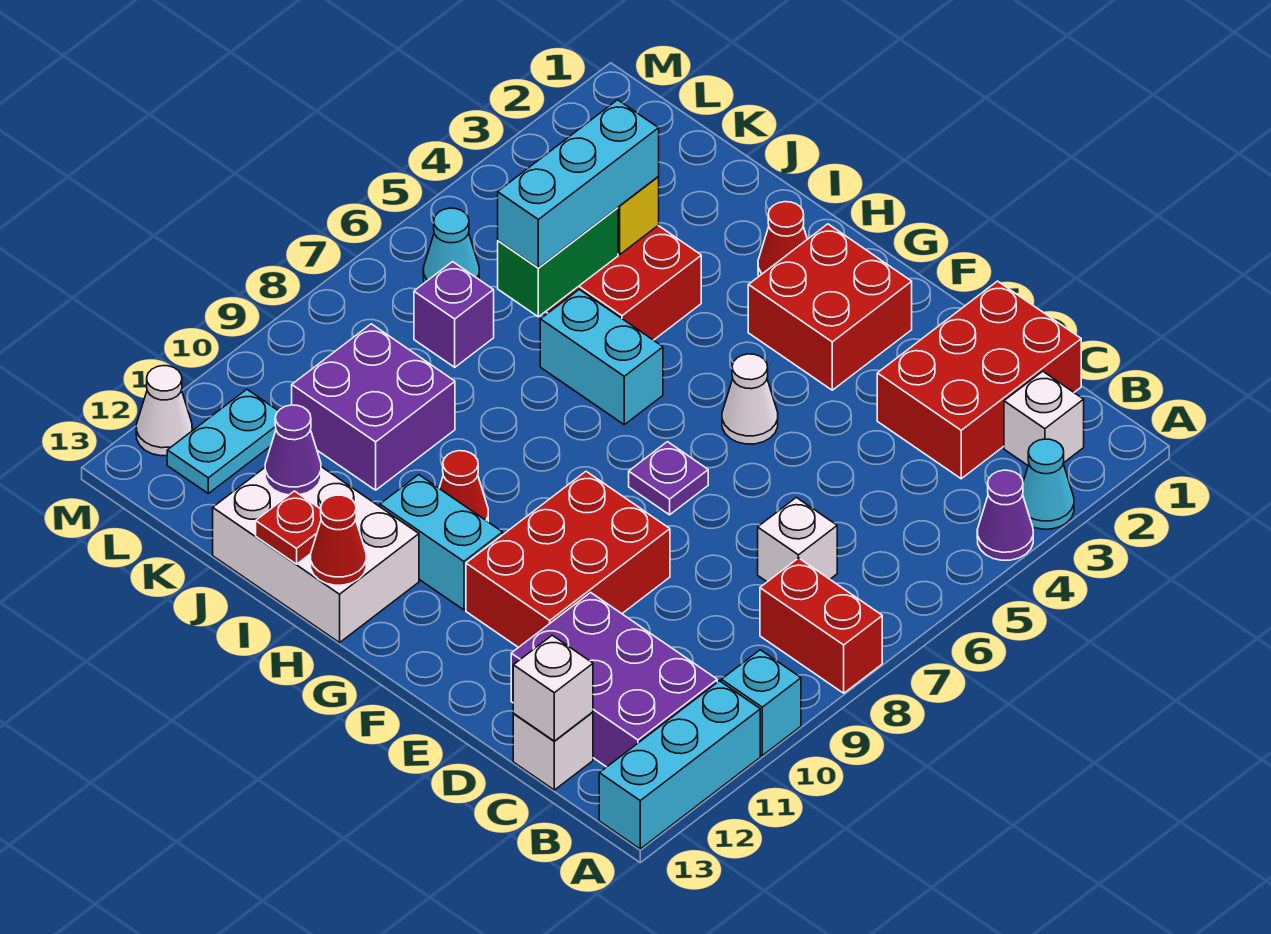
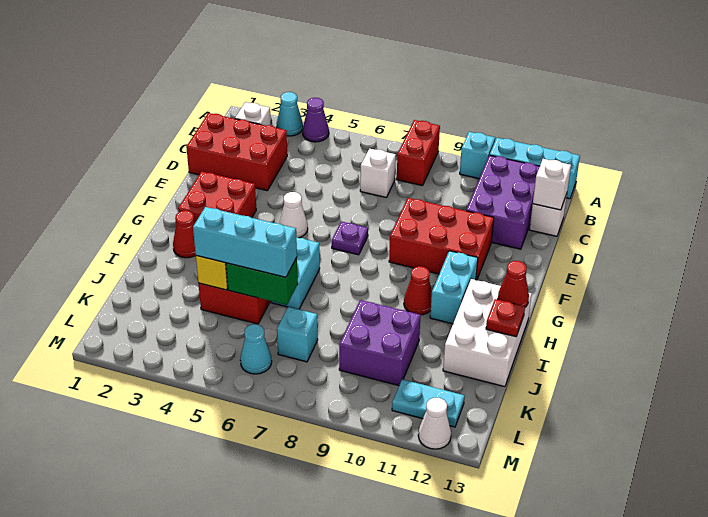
purple 1x1 cone [265,405,321,495] -> none
purple 1x1 brick [414,262,494,367] -> cyan 1x1 brick [277,307,318,362]

